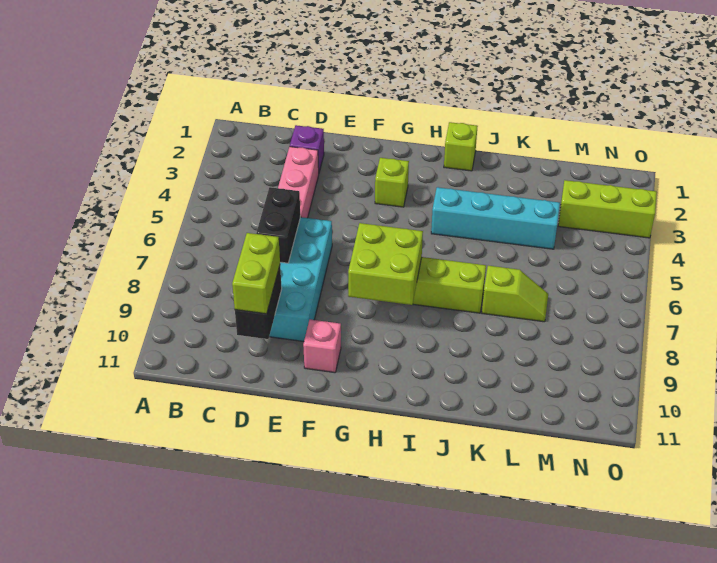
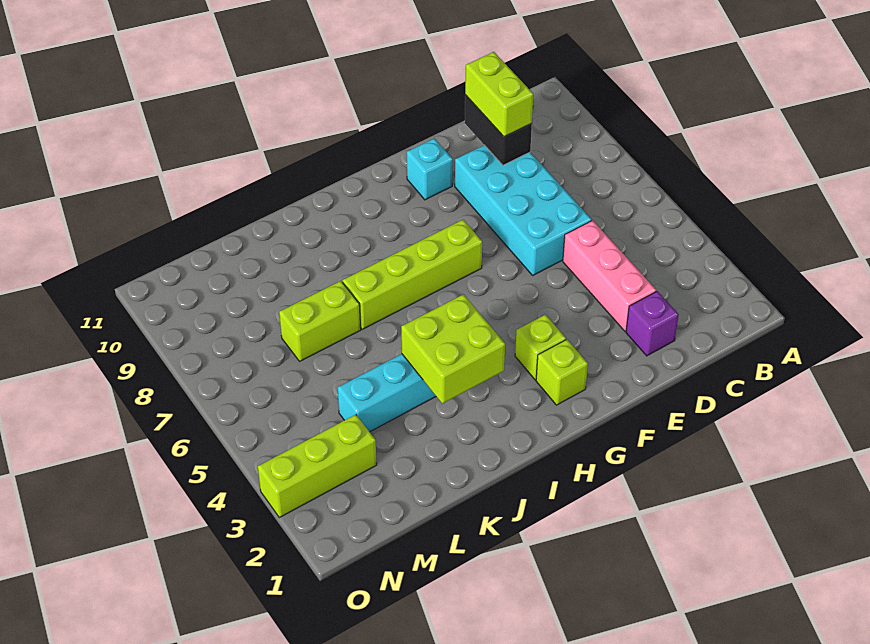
black 1x2 brick [256,187,300,263] -> none
pink 1x1 brick [303,319,341,373] -> cyan 1x1 brick [407,138,453,200]
lime 2x2 brick [348,223,423,305] -> lime 2x2 brick moved to [401,294,505,404]
lime 1x1 brick [444,122,478,171] -> lime 1x1 brick moved to [536,340,588,405]
lime 1x2 slope [482,266,548,322] -> lime 1x2 brick [279,281,361,361]

